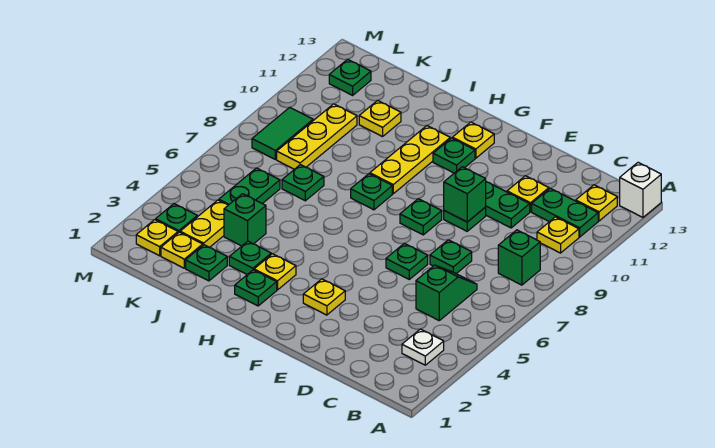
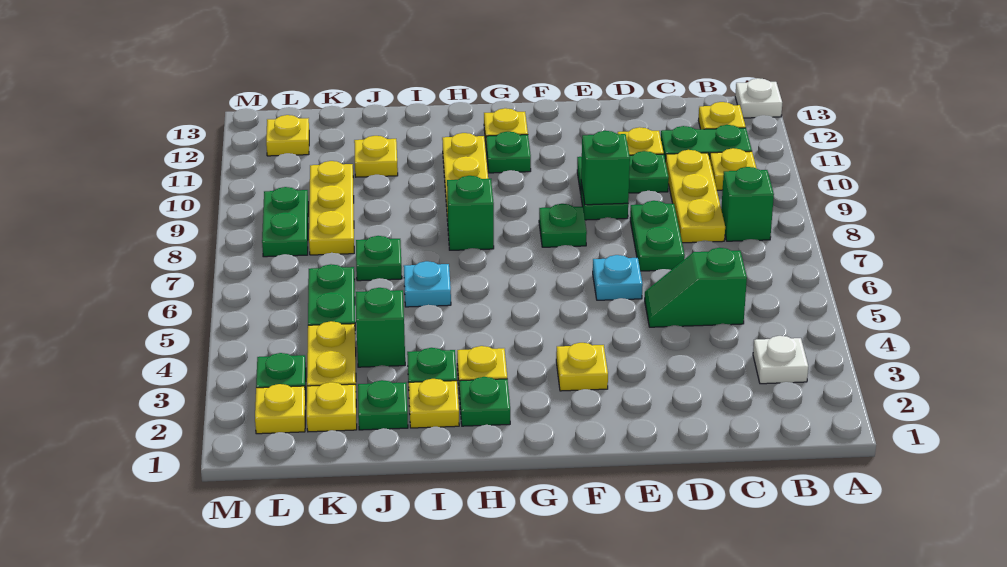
white 1x1 brick [620,162,661,217] -> white 1x1 plate [735,78,782,118]
green 1x2 slope [416,265,477,320] -> green 1x2 slope turned to [645,248,747,327]
none -> yellow 1x3 plate [666,150,725,243]
green 1x1 plate [430,240,472,274] -> green 1x2 plate [630,201,685,271]
green 1x1 plate [386,243,428,279] -> cyan 1x1 plate [593,255,643,300]
green 1x1 plate [351,174,392,210] -> green 1x1 brick [447,176,494,250]
none -> yellow 1x1 plate [409,379,459,428]
none -> cyan 1x1 plate [404,261,451,307]
green 1x2 tile [252,107,313,159] -> green 1x2 plate [262,187,308,257]
green 1x1 plate [329,59,371,95] -> yellow 1x1 plate [266,115,309,156]

